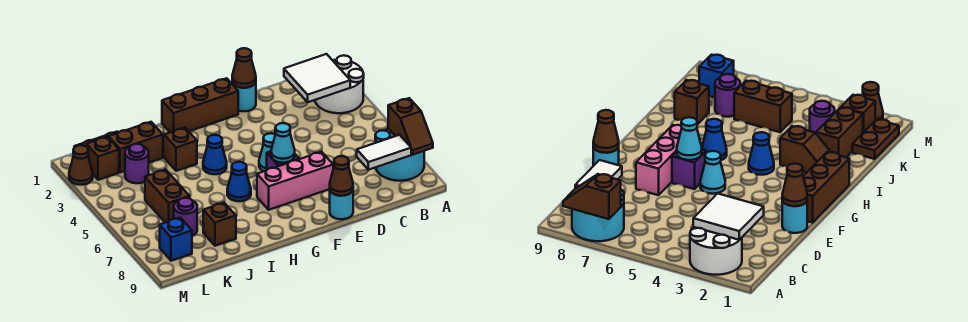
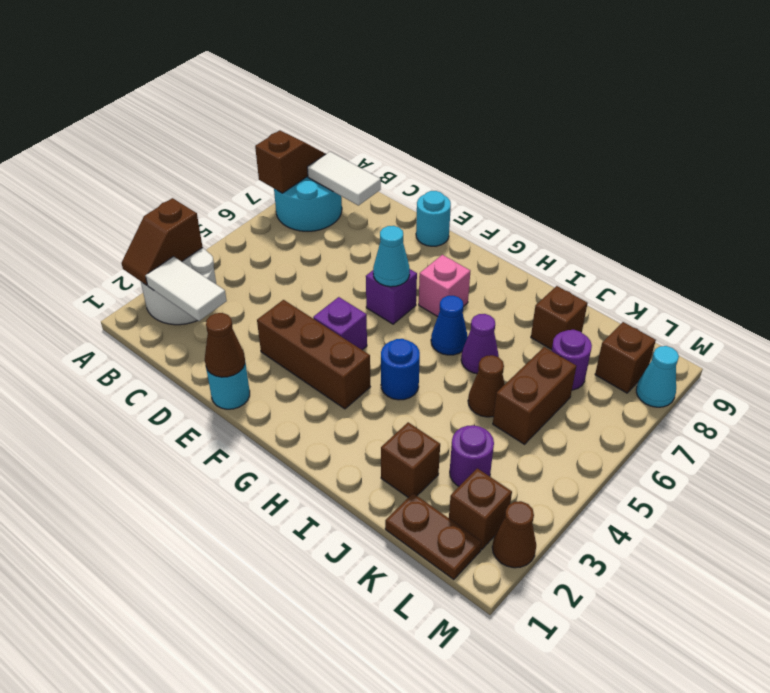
white 2x2 tile [284,54,350,102] -> white 1x2 tile [146,257,227,321]
pink 1x3 brick [257,152,333,210] -> pink 1x1 brick [419,255,470,317]
brown 1x1 cone [330,156,353,196] -> brown 1x1 cone moved to [468,355,505,417]
brown 1x3 brick [162,78,238,132] -> brown 1x3 brick moved to [257,300,370,409]
none -> purple 1x1 brick [313,297,367,350]
cyan 1x1 cone [259,133,275,171] -> cyan 1x1 cone moved to [636,346,679,407]
blue 1x1 cone [203,135,227,174] -> blue 1x1 round brick [381,339,420,400]
brown 1x2 slope [163,128,197,171] -> brown 1x2 slope moved to [122,198,203,285]
none -> purple 1x1 cone [461,314,499,374]
brown 1x2 brick [108,122,163,172] -> brown 1x1 brick [381,422,440,497]
blue 1x1 brick [160,218,192,261] -> brown 1x1 brick [595,322,656,393]

